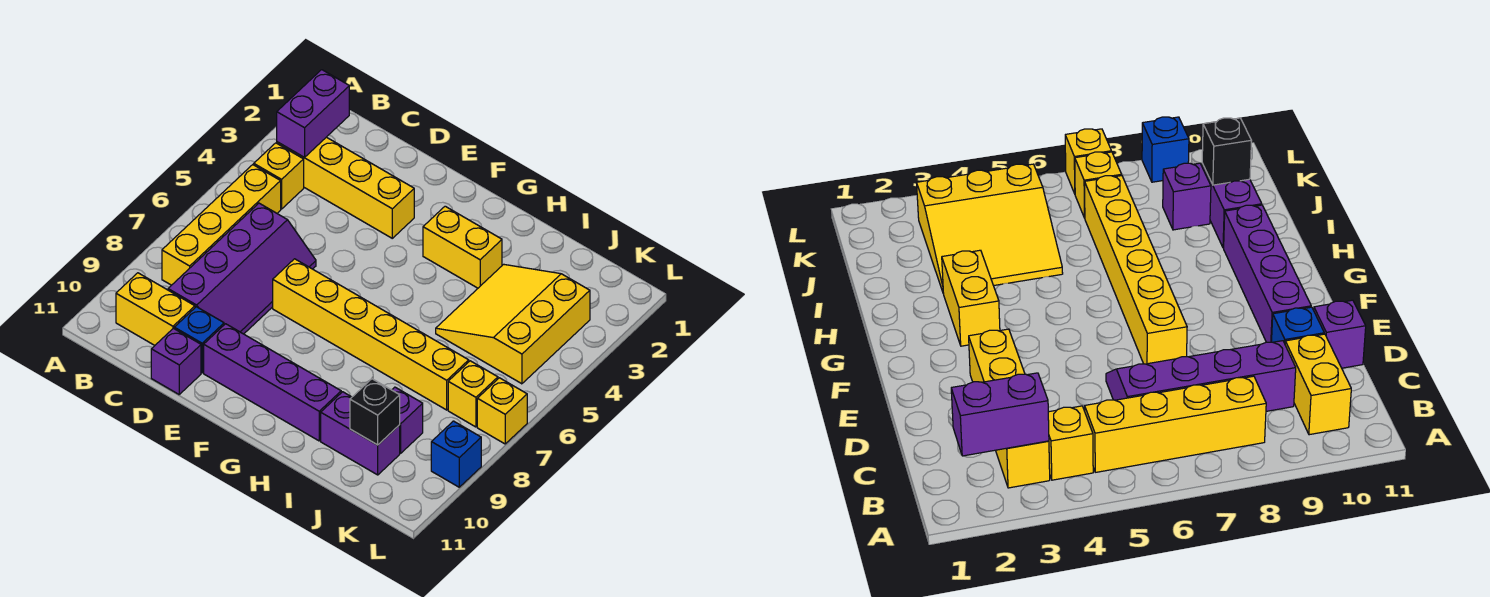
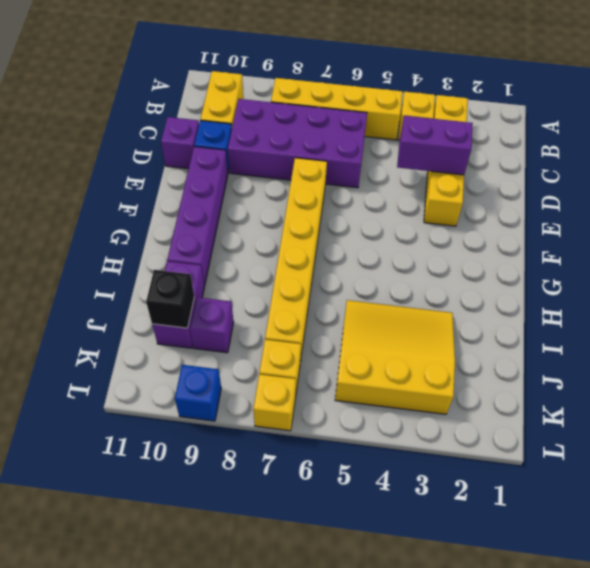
purple 1x2 brick [277,70,349,158] -> purple 1x2 brick moved to [397,116,473,175]
purple 2x4 slope [168,203,316,334] -> purple 2x4 brick [228,99,367,188]
yellow 1x2 brick [423,206,502,288] -> none

